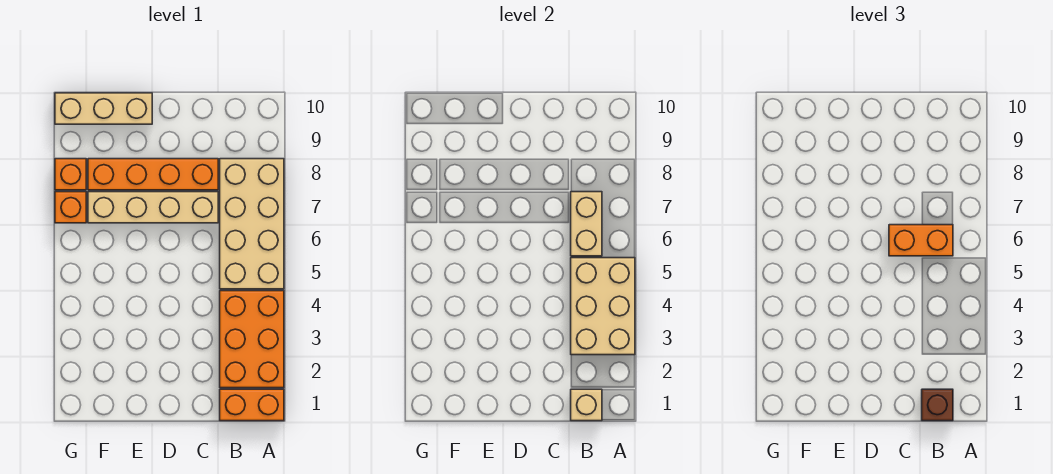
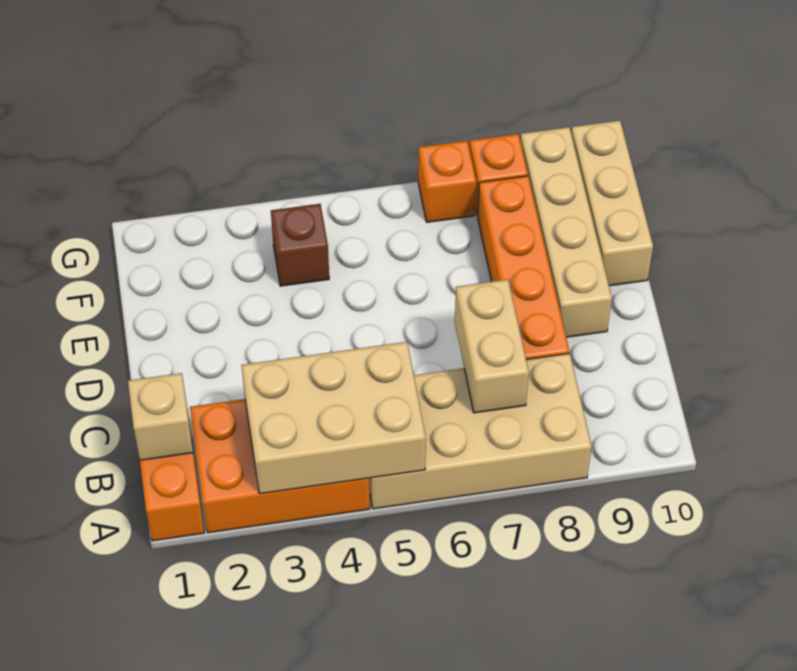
brown 1x1 brick [922,389,953,421] -> brown 1x1 brick moved to [271,204,329,286]
tan 1x2 brick [571,192,602,256] -> tan 1x2 brick turned to [455,280,529,413]
orange 1x2 brick [889,225,953,256] -> none
tan 1x4 brick [88,192,218,223] -> tan 1x4 brick moved to [521,127,612,337]

